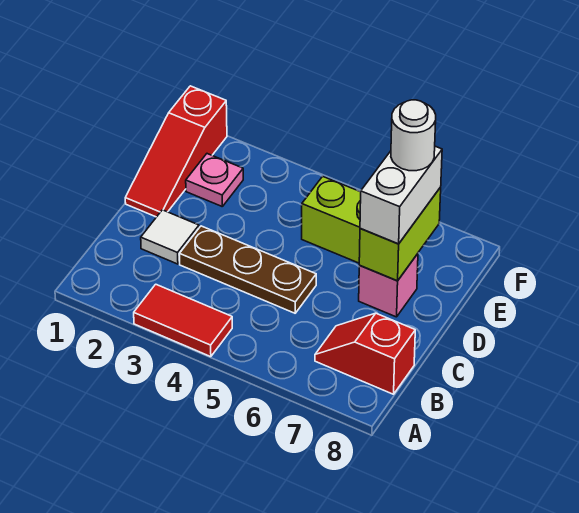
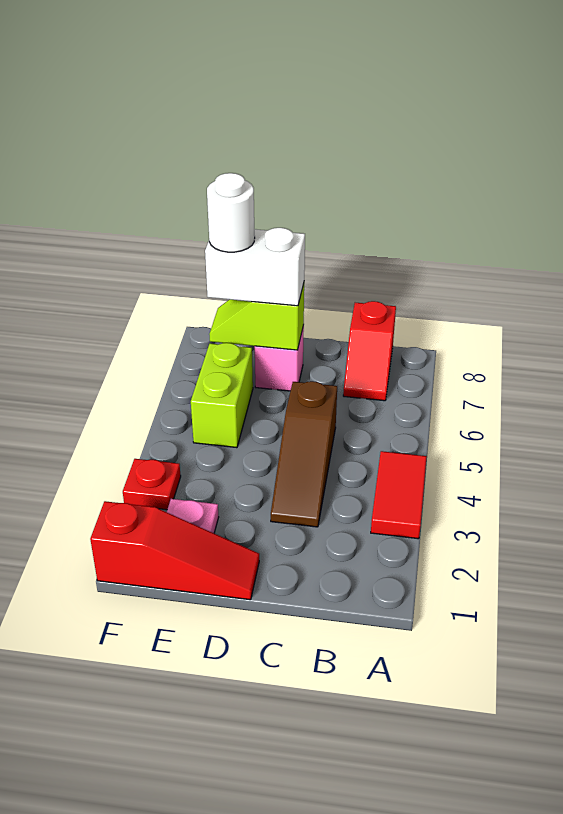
white 1x1 tile [141,210,199,264] -> none
brown 1x3 plate [179,226,316,313] -> brown 1x3 slope [271,381,337,527]
lime 1x2 brick [359,187,441,281] -> lime 1x2 slope [209,284,304,350]
none -> red 1x1 plate [123,459,181,510]

